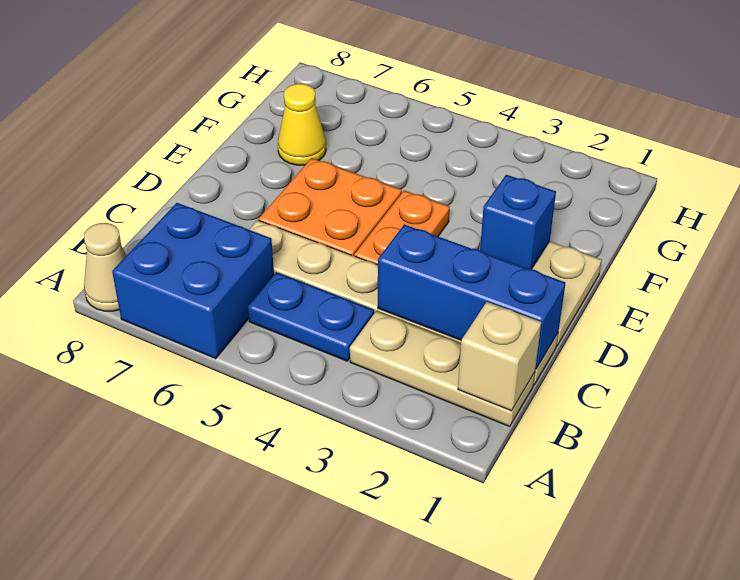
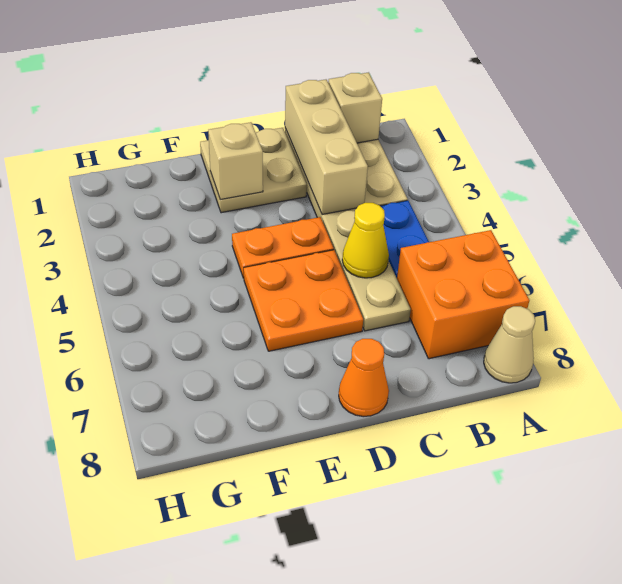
blue 2x2 brick [112,203,274,359] -> orange 2x2 brick [397,230,529,359]
blue 1x3 brick [378,224,565,369] -> tan 1x3 brick [285,80,368,215]
none -> orange 1x1 cone [339,339,389,417]
blue 1x1 brick [480,175,556,269] -> tan 1x1 brick [208,122,263,199]
yellow 1x1 cone [278,84,326,165] -> yellow 1x1 cone moved to [342,203,389,278]

